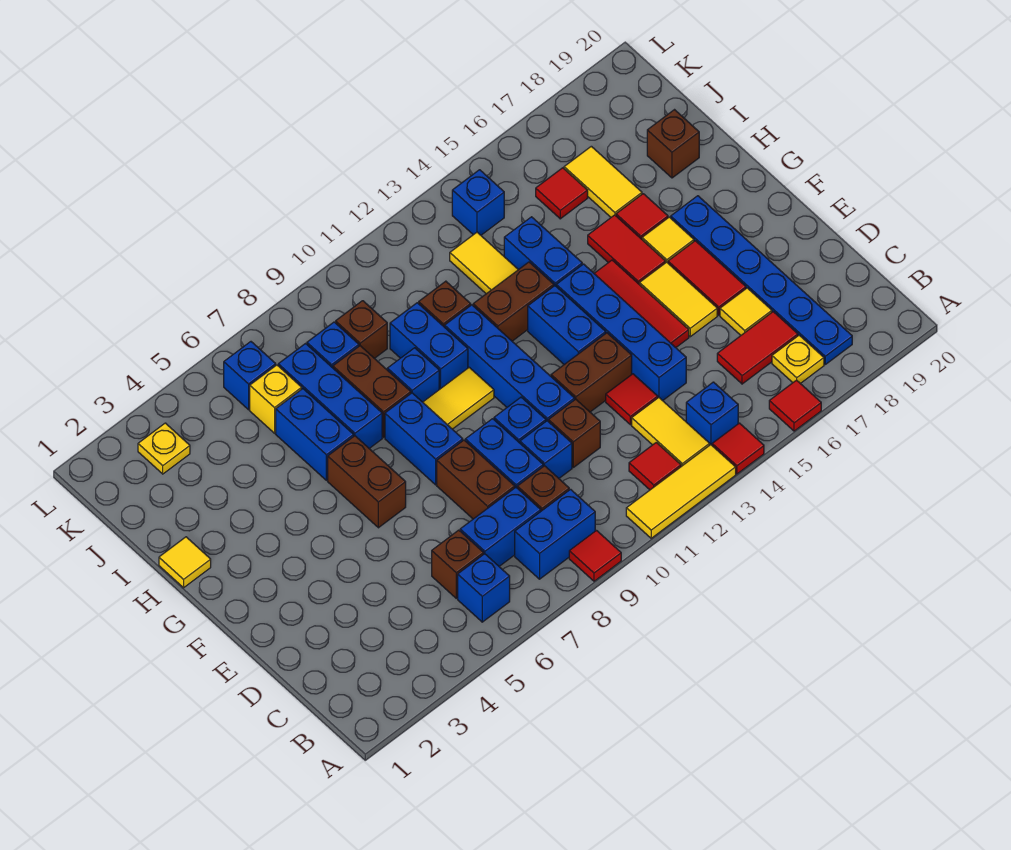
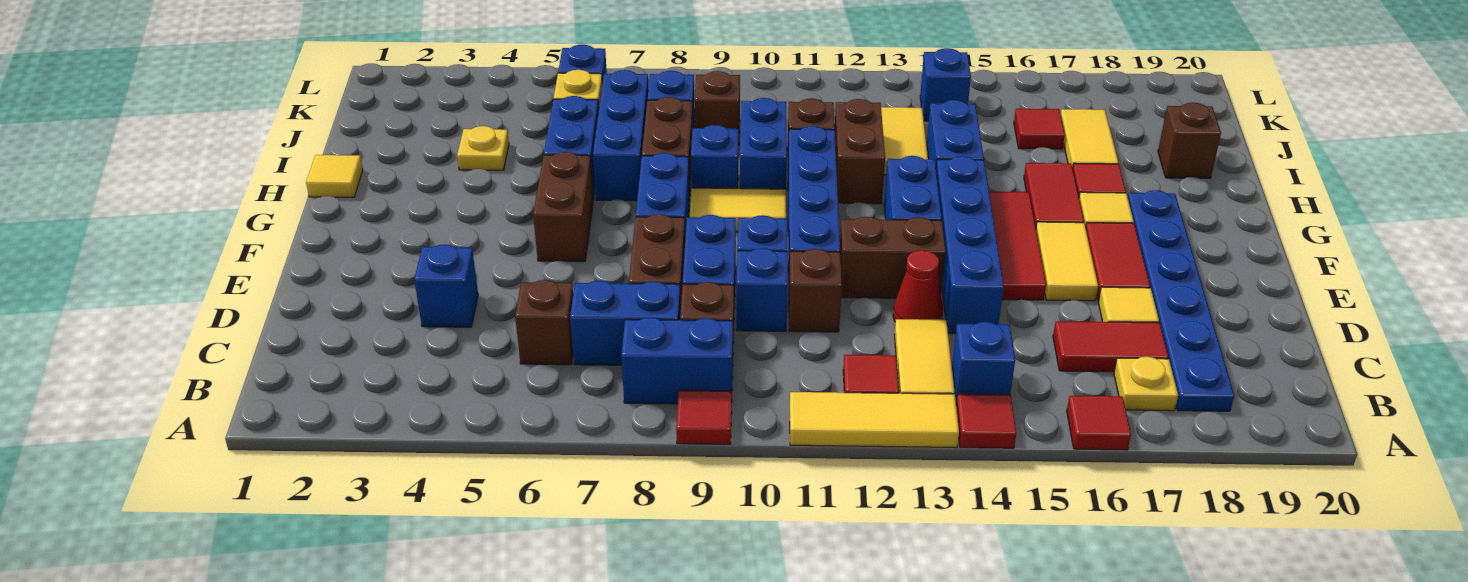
blue 1x1 brick [458,554,510,622] -> blue 1x1 brick moved to [414,244,478,327]
red 1x1 tile [606,374,658,425] -> red 1x1 cone [893,250,943,322]
brown 1x2 brick [473,262,554,341] -> brown 1x2 brick turned to [835,99,885,204]
yellow 1x1 plate [138,423,190,474] -> yellow 1x1 plate moved to [457,126,509,170]

